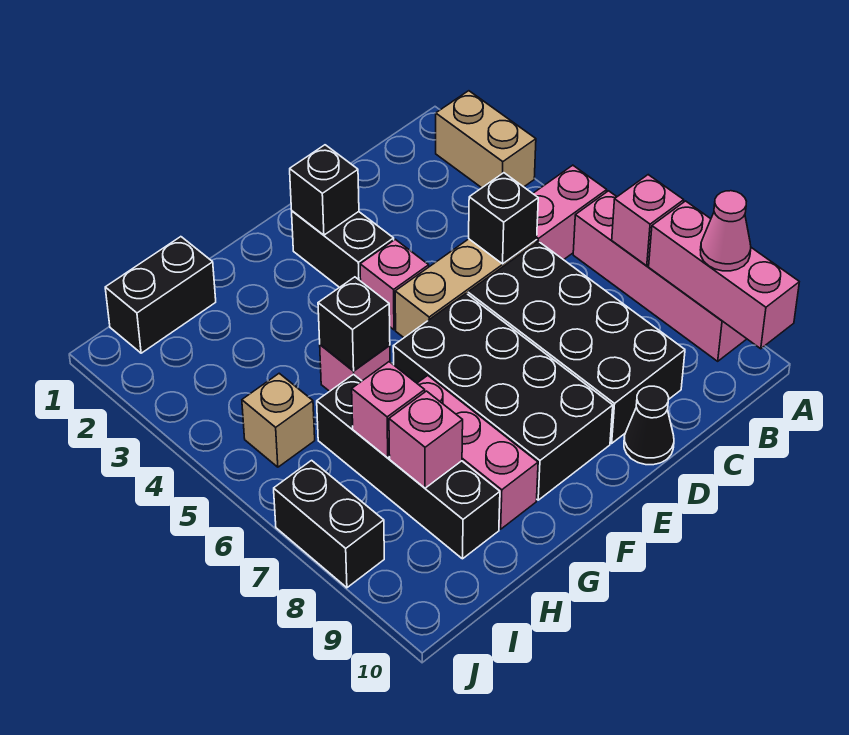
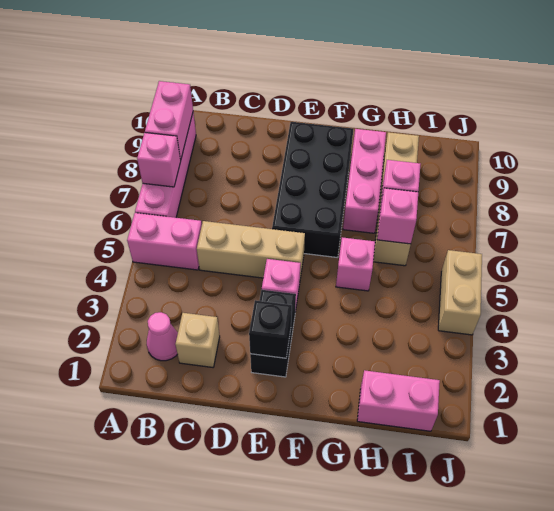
tan 1x2 brick [436,91,536,188] -> tan 1x2 brick moved to [438,250,482,335]
pink 1x3 brick [649,201,799,349] -> pink 1x2 brick [145,81,193,160]
pink 1x1 cone [700,191,751,271] -> pink 1x1 cone moved to [147,312,178,361]
black 1x1 brick [469,173,538,264] -> none
black 2x4 brick [468,241,685,443] -> none
black 1x1 cone [624,386,674,465] -> none
black 1x1 brick [318,277,390,371] -> none
black 1x2 brick [105,237,216,353] -> pink 1x2 brick [357,370,440,431]
black 1x4 brick [317,374,500,559] -> tan 1x4 brick [373,132,419,266]
pink 1x1 brick [389,391,463,488] -> pink 1x1 brick moved to [377,188,418,244]
tan 1x1 brick [242,373,315,467] -> tan 1x1 brick moved to [176,313,220,367]
black 1x2 brick [274,460,384,588] -> none

